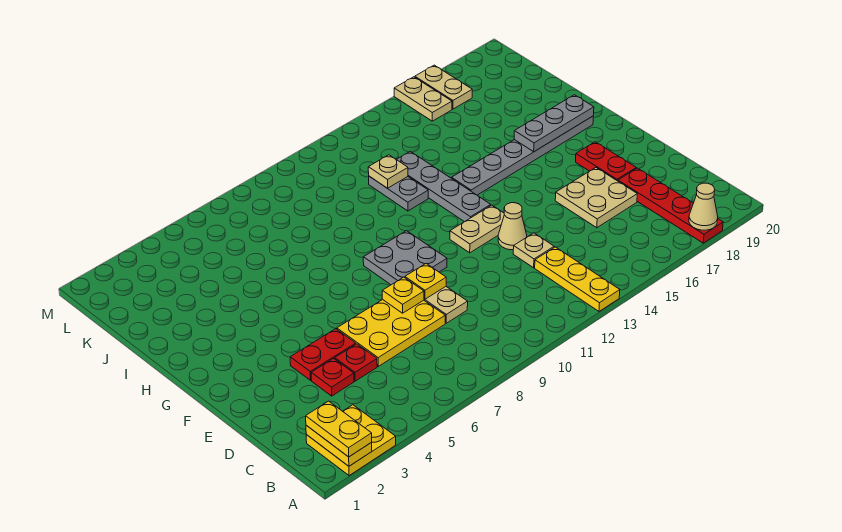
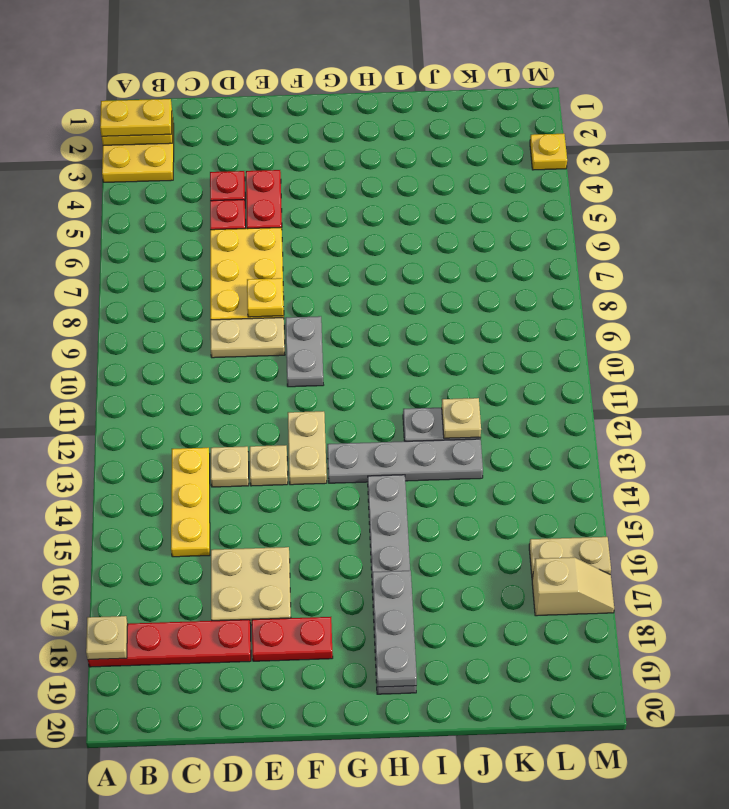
yellow 1x3 plate [535,247,620,311] -> yellow 1x3 plate turned to [171,448,210,557]
tan 1x1 cone [689,183,718,230] -> tan 1x1 plate [86,616,128,660]
yellow 1x1 plate [405,264,446,299] -> yellow 1x1 plate moved to [530,134,567,170]
tan 1x1 cone [498,203,527,250] -> tan 1x1 plate [250,445,288,486]
grey 2x2 plate [363,231,447,285] -> grey 1x2 plate [286,316,323,387]
tan 1x2 plate [415,65,472,109] -> tan 1x2 slope [532,557,614,616]

